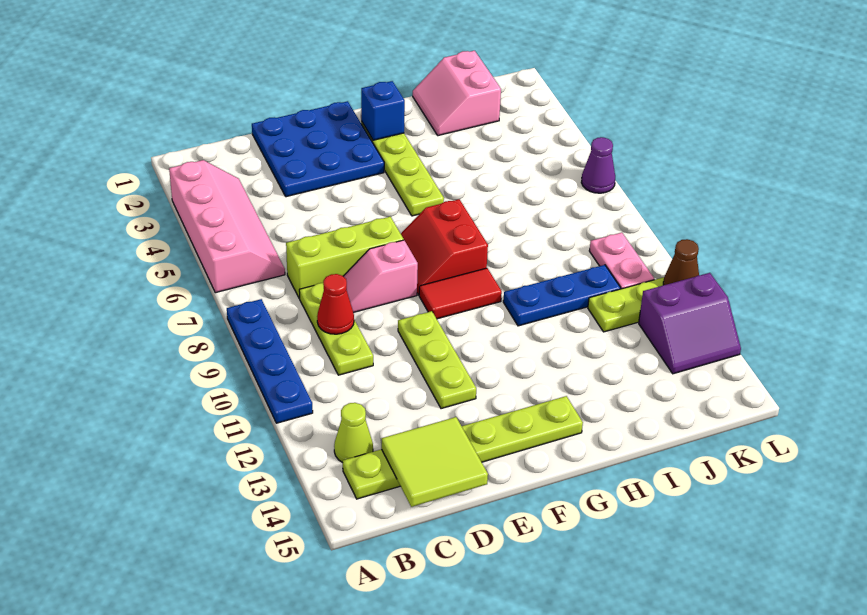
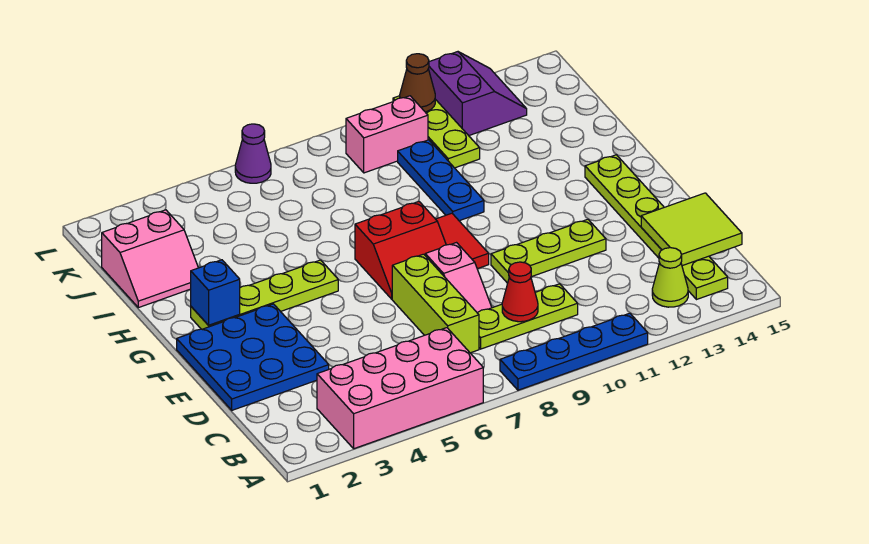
pink 2x4 slope [169,160,285,293] -> pink 2x4 brick [317,328,483,449]
pink 1x2 plate [589,233,654,289] -> pink 1x2 brick [346,96,428,173]

